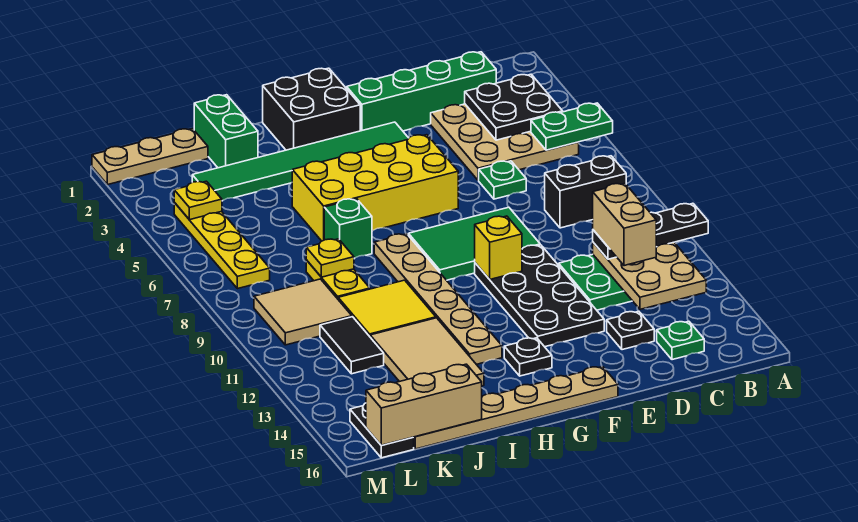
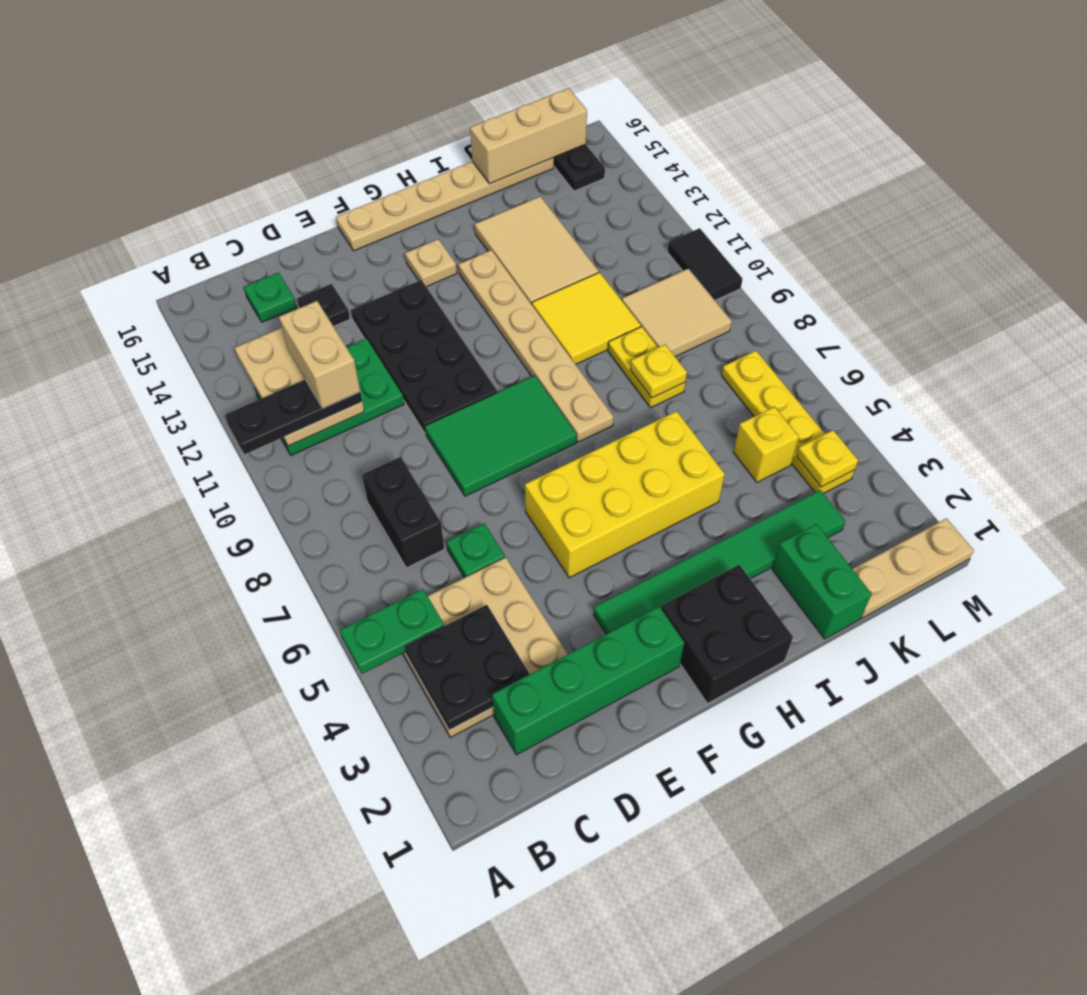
black 1x2 brick [545,156,626,228] -> black 1x2 brick turned to [362,457,444,568]
yellow 1x1 brick [475,216,522,279] -> yellow 1x1 brick moved to [734,407,799,482]
black 1x1 plate [504,338,552,376] -> tan 1x1 plate [405,239,457,287]
green 1x1 brick [324,199,372,258] -> none
black 1x2 tile [320,317,384,374] -> black 1x2 tile moved to [667,228,742,300]

